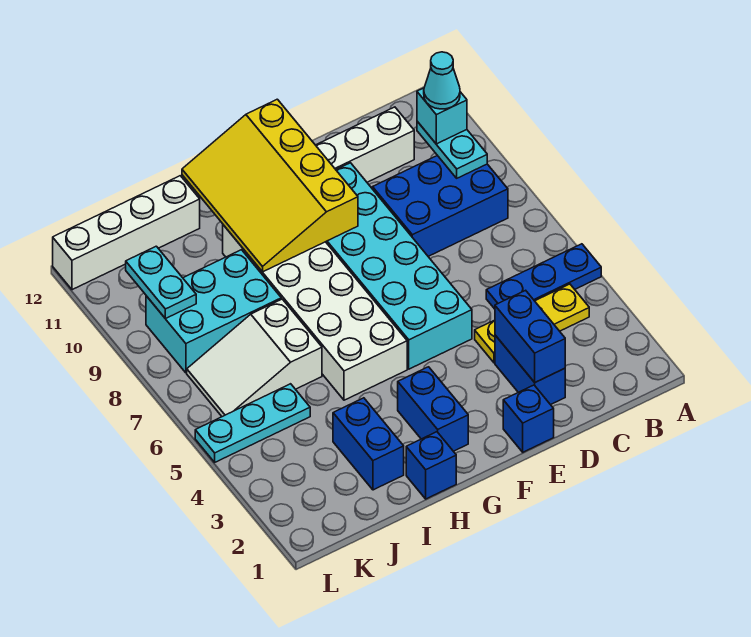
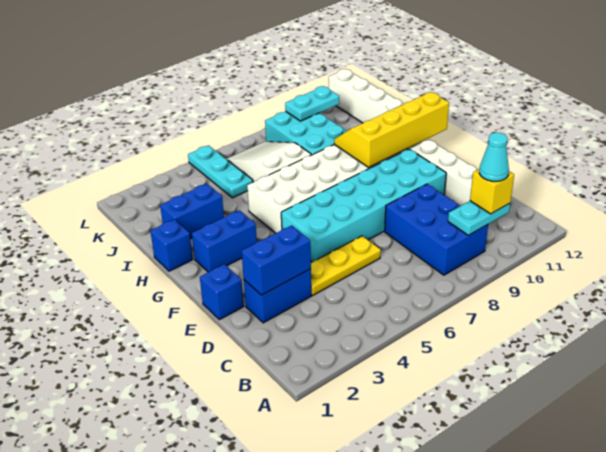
blue 1x3 plate [486,244,601,309] -> none
yellow 1x3 plate [475,284,589,363] -> yellow 1x3 plate turned to [311,236,381,295]
cyan 1x1 brick [417,88,467,144] -> yellow 1x1 brick [470,169,514,214]
yellow 3x4 slope [182,99,358,272] -> yellow 2x4 slope [334,92,449,168]

